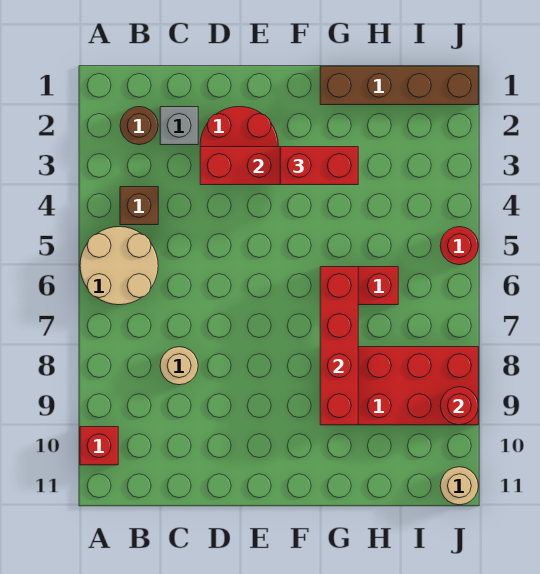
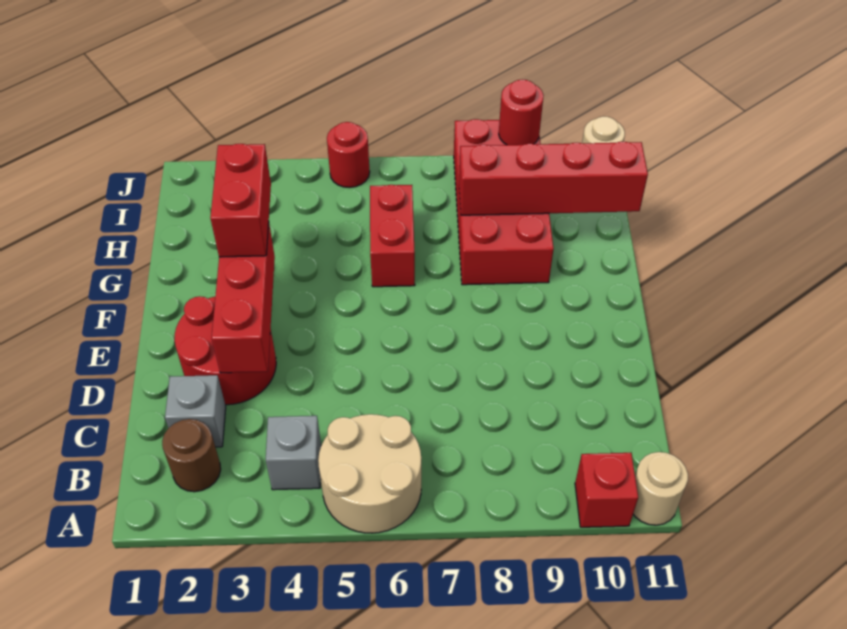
brown 1x1 brick [120,187,158,225] -> grey 1x1 brick [266,416,321,490]
tan 1x1 round brick [160,347,198,385] -> tan 1x1 round brick moved to [633,452,688,525]
brown 1x4 brick [320,66,478,105] -> none
red 1x4 brick [320,267,358,425] -> red 1x4 brick moved to [459,142,648,215]

